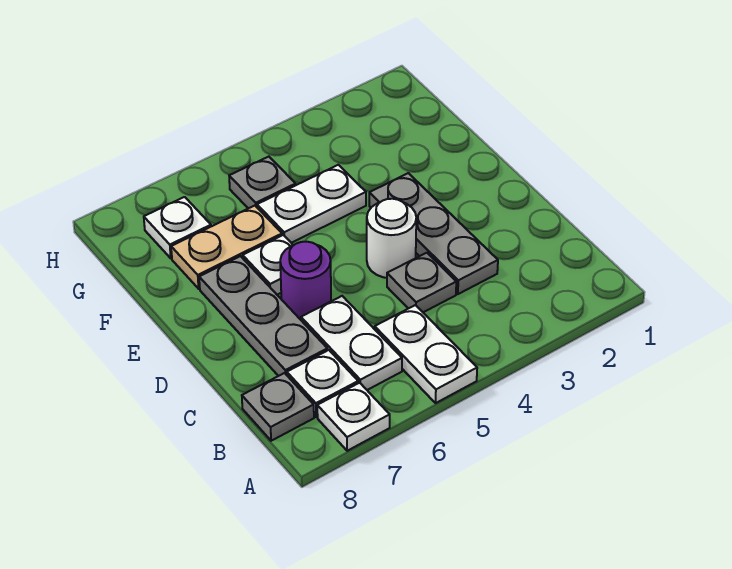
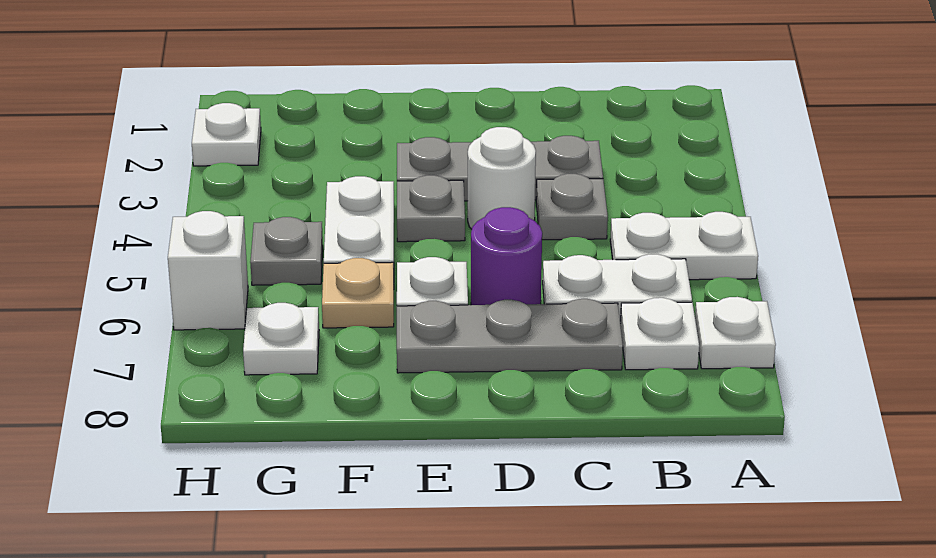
grey 1x1 plate [242,373,314,441] -> grey 1x1 plate moved to [397,175,465,242]
tan 1x2 plate [171,206,282,289] -> tan 1x1 plate [322,258,394,328]
none -> white 1x1 plate [192,103,261,166]
none -> white 1x1 brick [168,211,248,330]

